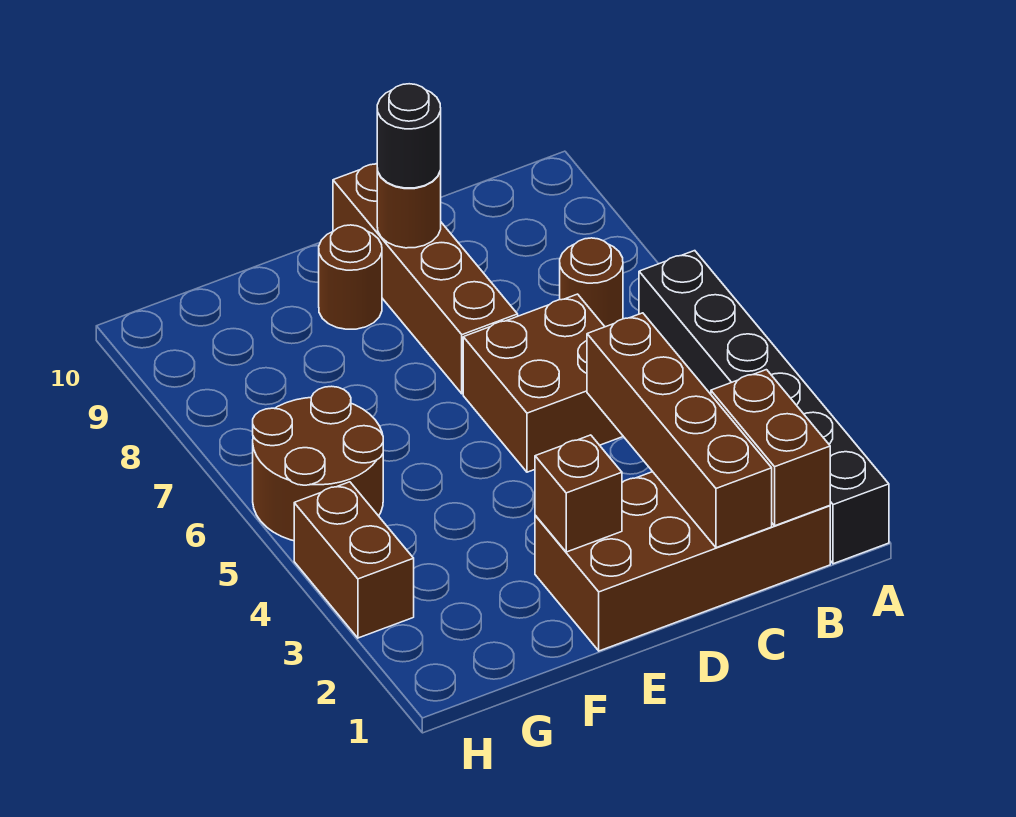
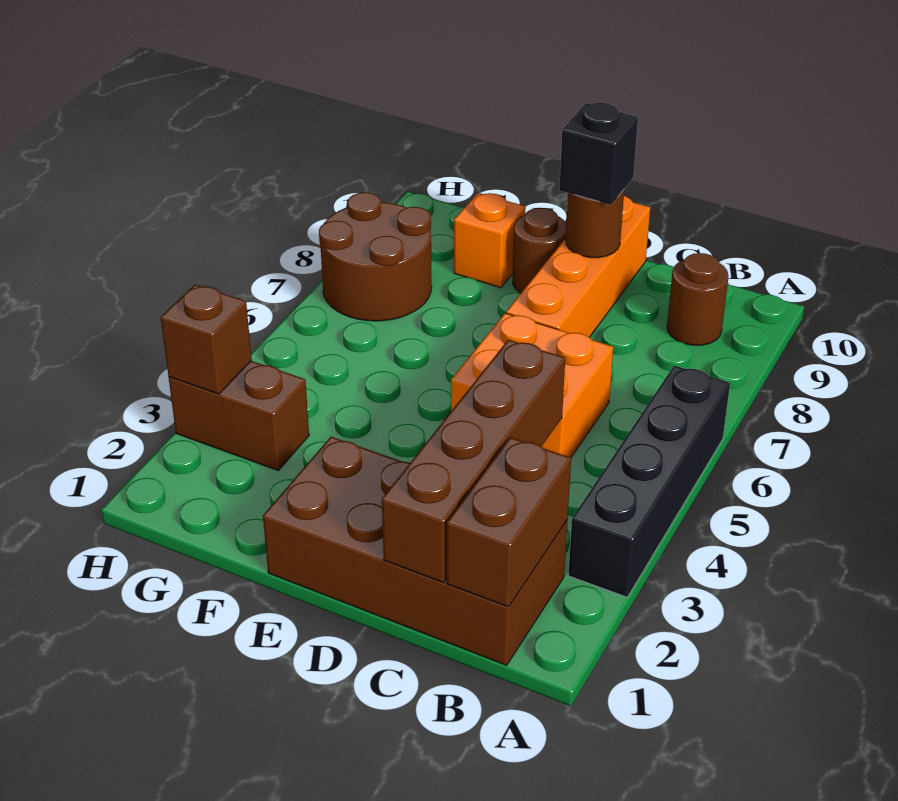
black 1x6 brick [639,251,889,564] -> black 1x4 brick [568,366,730,597]
brown 1x1 round brick [560,238,623,327] -> brown 1x1 round brick moved to [667,253,729,345]
brown 2x2 brick [463,294,623,472] -> orange 2x2 brick [451,313,613,457]
brown 1x4 brick [333,164,518,394] -> orange 1x4 brick [506,196,650,337]
black 1x1 round brick [377,84,441,188] -> black 1x1 brick [559,103,638,205]
brown 1x1 brick [535,435,622,552] -> brown 1x1 brick moved to [161,284,252,394]
none -> orange 1x1 brick [454,193,526,288]
brown 2x2 round brick [253,386,383,541] -> brown 2x2 round brick moved to [319,192,432,321]
brown 1x2 brick [294,482,414,638] -> brown 1x2 brick turned to [169,361,309,470]

